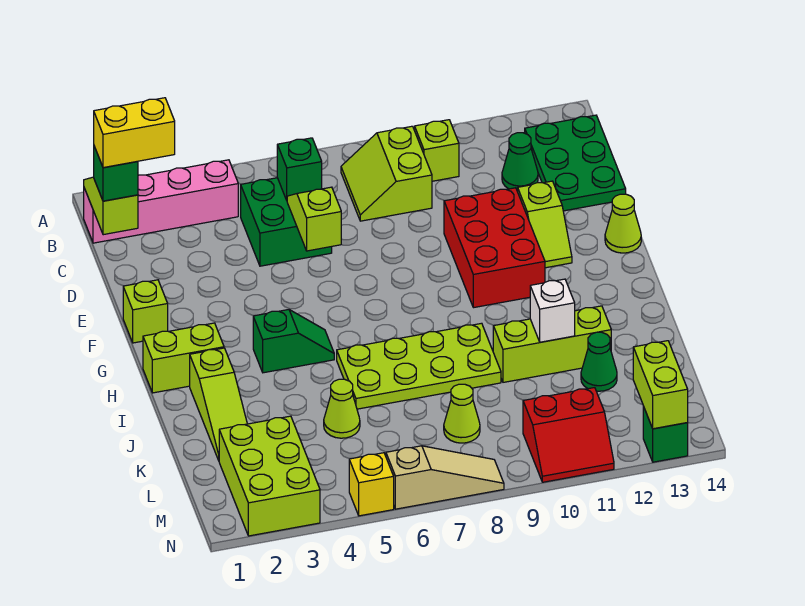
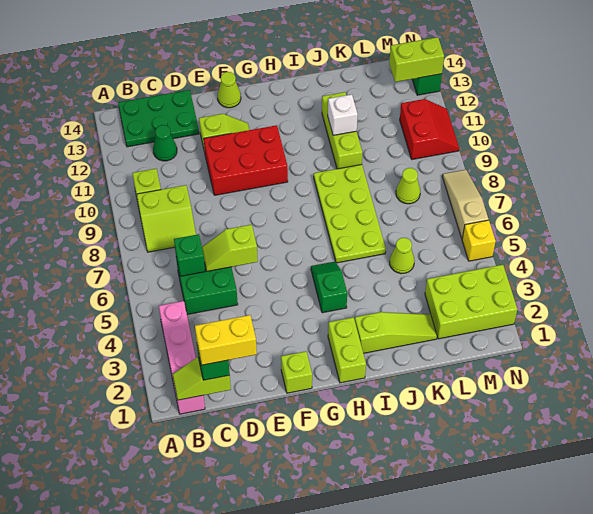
yellow 1x2 brick [94,98,175,168] -> yellow 1x2 brick turned to [195,315,257,365]
green 1x1 cone [581,332,617,391] -> none

